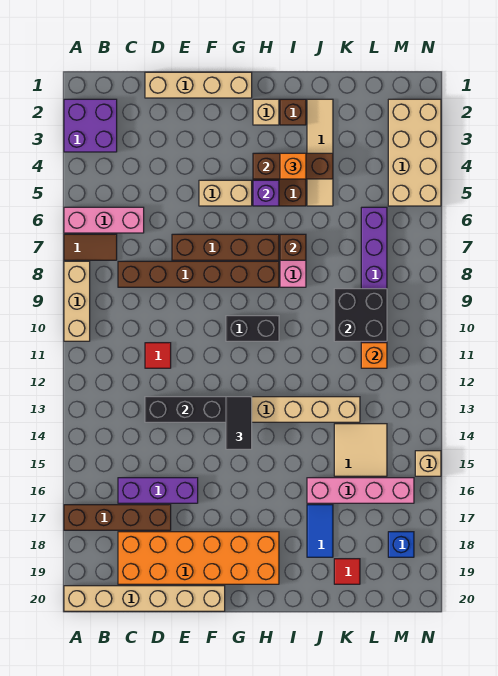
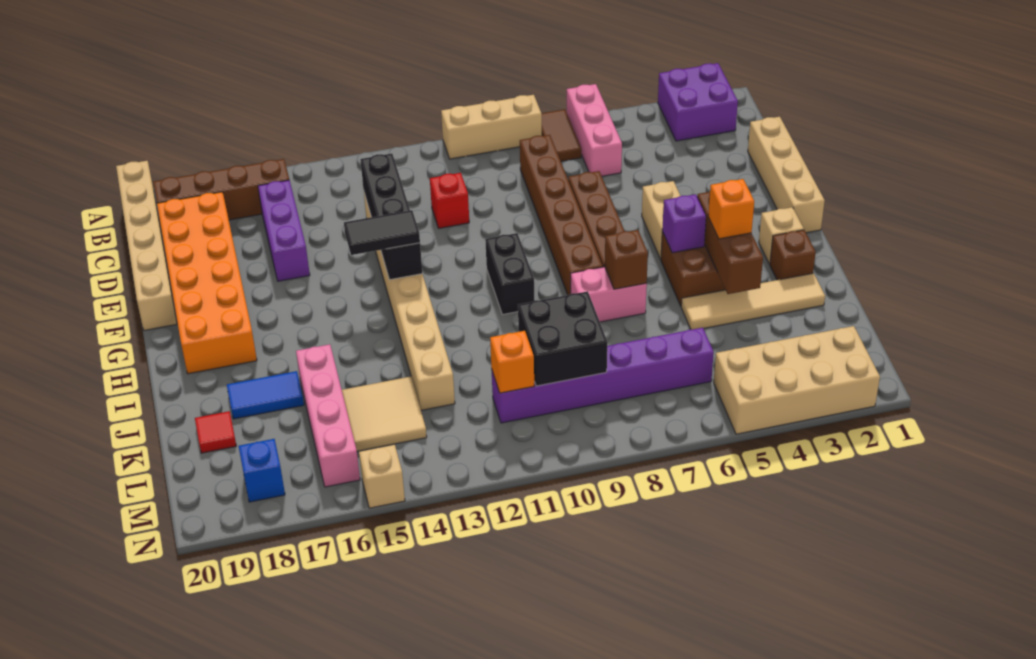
brown 1x4 brick [64,505,171,530] -> brown 1x4 brick turned to [153,159,289,220]
red 1x1 tile [145,343,171,368] -> red 1x1 brick [430,173,469,228]

